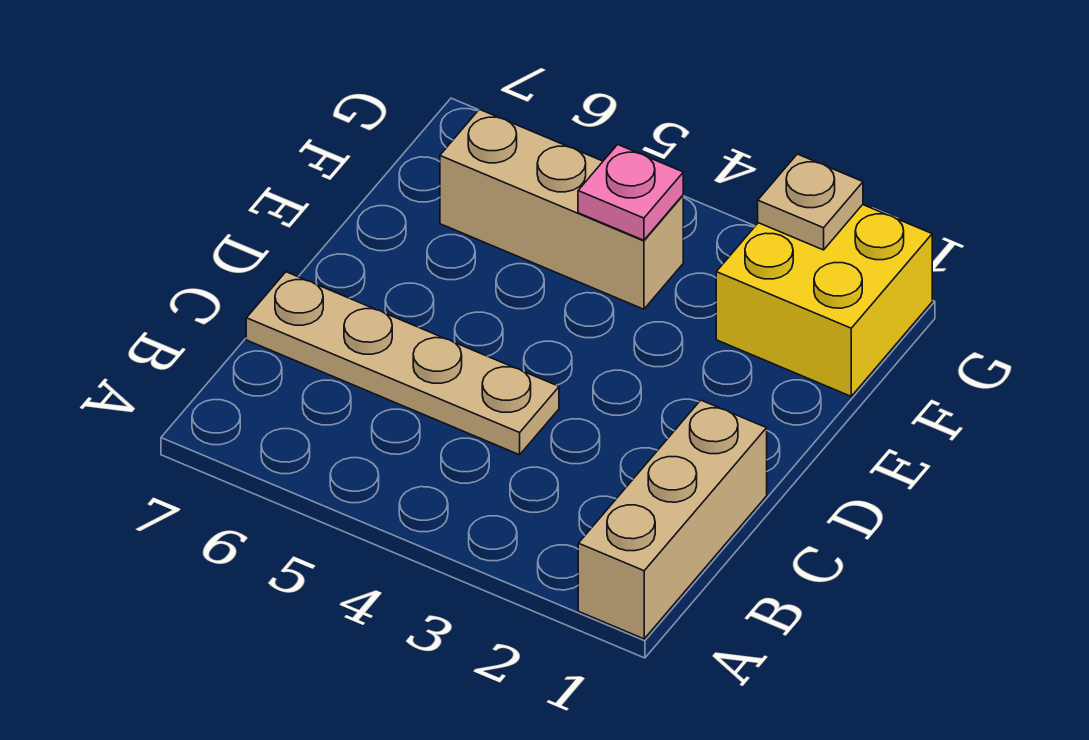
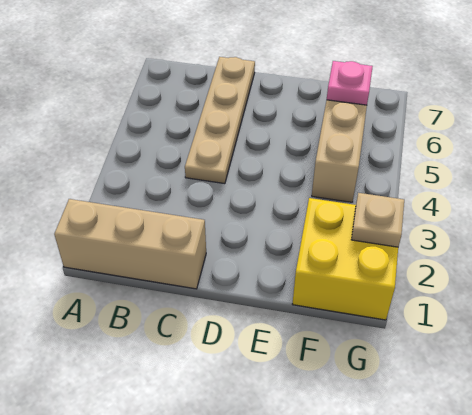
pink 1x1 plate [578,145,683,240] -> pink 1x1 plate moved to [327,61,373,105]

